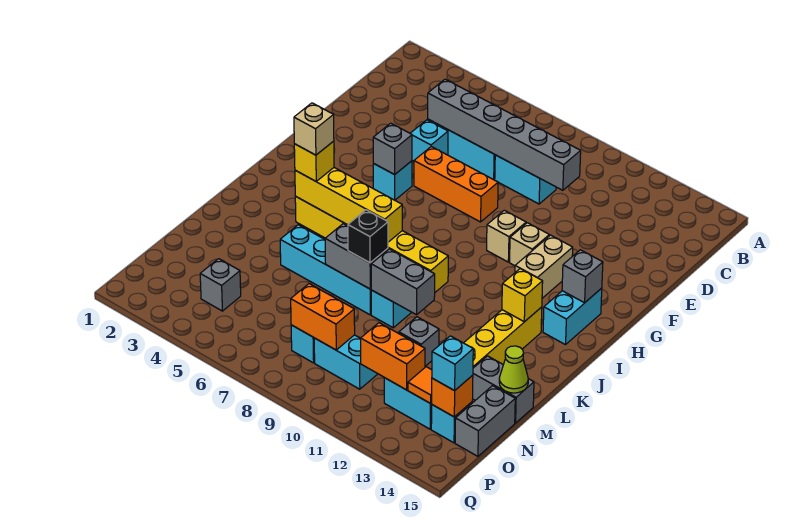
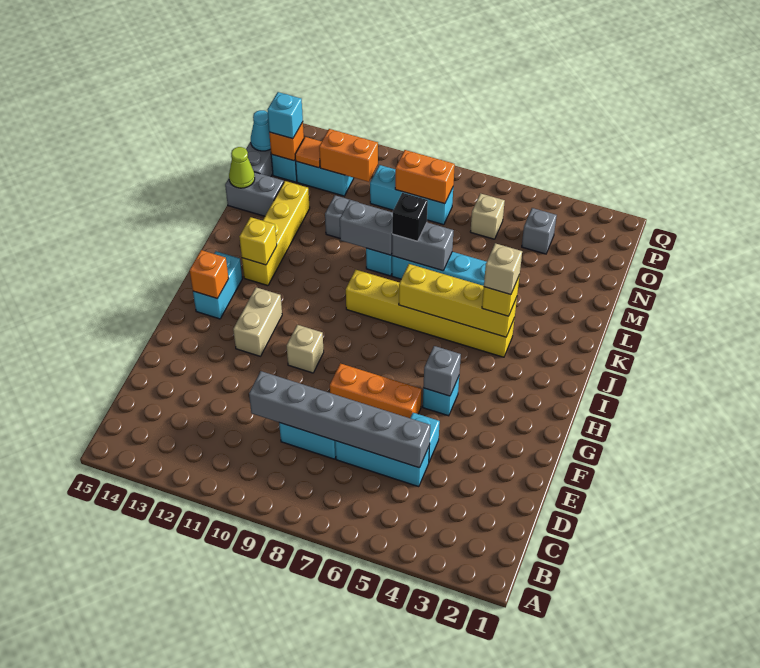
tan 1x1 brick [510,223,549,266] -> tan 1x1 brick moved to [470,193,505,239]
grey 1x1 brick [562,250,603,303] -> orange 1x1 brick [190,250,229,299]
none -> cyan 1x1 cone [251,110,271,151]

